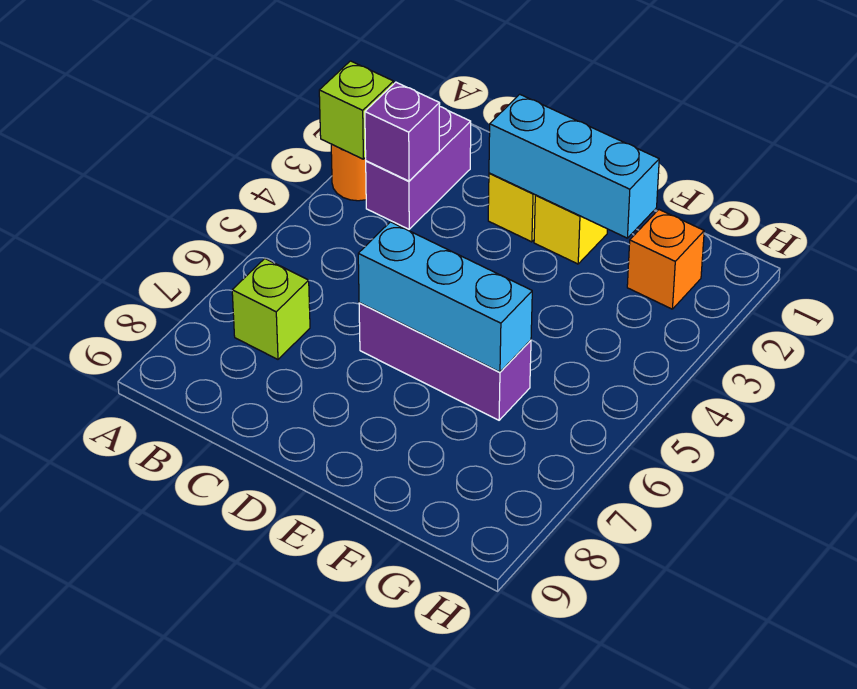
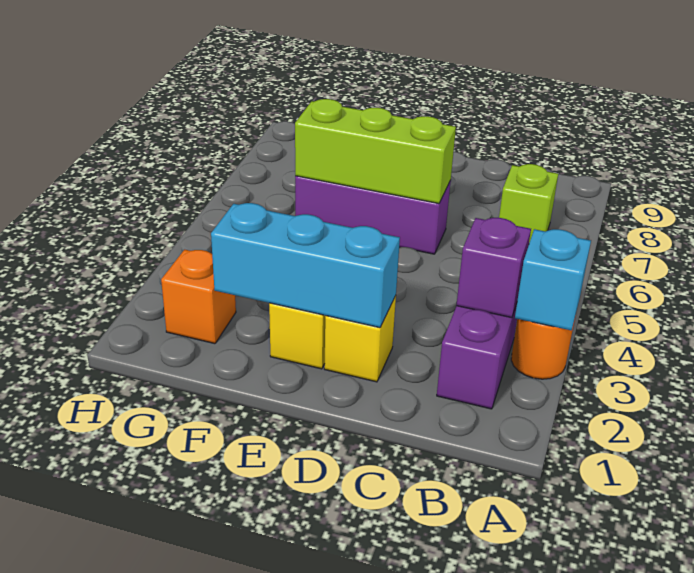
lime 1x1 brick [319,61,394,159] -> cyan 1x1 brick [515,229,591,330]
cyan 1x3 brick [358,222,532,372] -> lime 1x3 brick [295,99,456,204]

